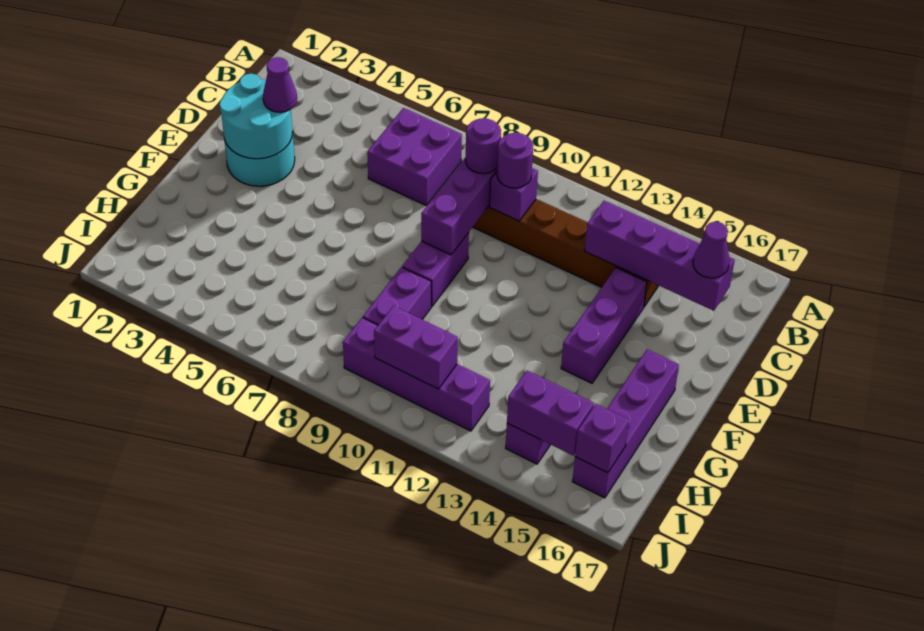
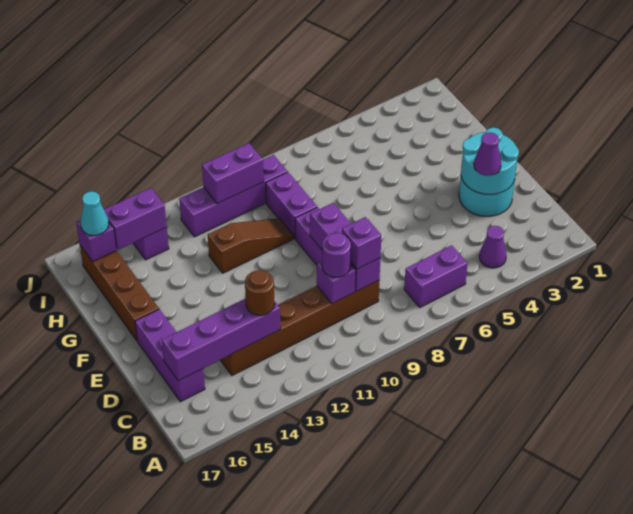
purple 2x2 brick [367,108,462,205] -> purple 1x2 brick [404,245,468,307]
purple 1x1 round brick [466,118,501,174] -> purple 1x1 brick [342,217,381,269]
none -> brown 1x1 round brick [245,270,275,315]
purple 1x1 cone [693,222,729,278] -> purple 1x1 cone moved to [479,226,506,268]
purple 1x3 brick [561,268,647,383] -> purple 1x3 brick moved to [135,309,205,402]
purple 1x4 brick [572,350,679,498] -> brown 1x4 brick [80,245,159,341]
none -> brown 1x3 slope [208,218,294,273]
none -> cyan 1x1 cone [81,191,109,235]

